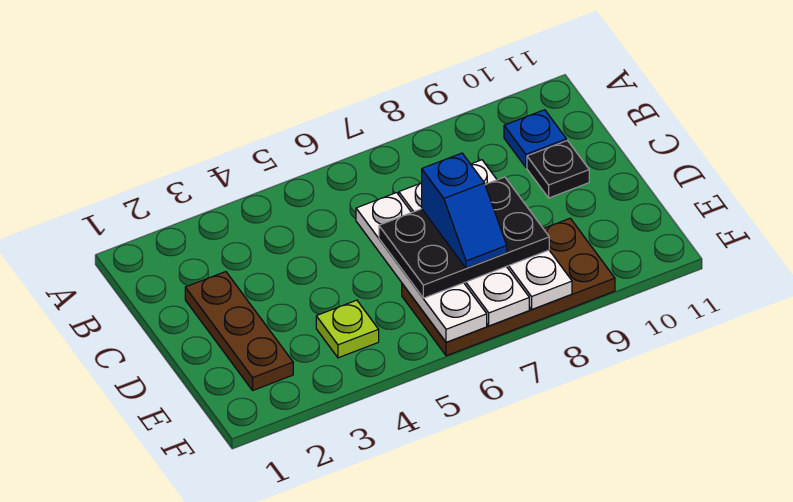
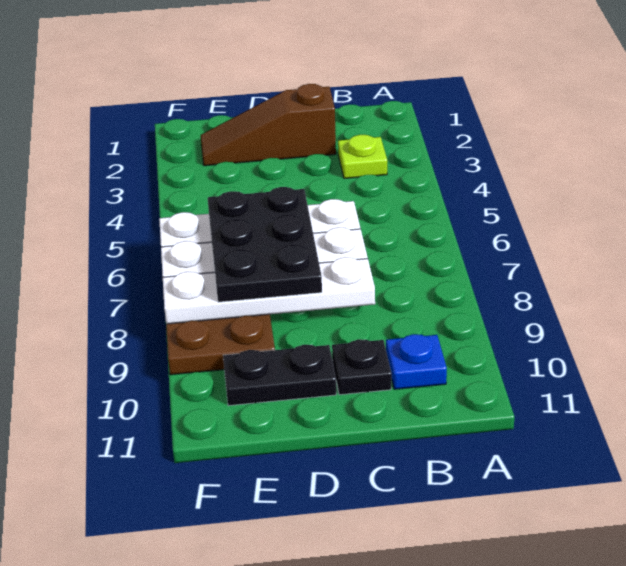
brown 1x3 plate [185,272,293,390] -> brown 1x3 slope [201,84,336,166]
blue 1x2 slope [422,153,507,268] -> none
none -> black 1x2 plate [223,345,336,406]
lime 1x1 plate [316,300,379,358] -> lime 1x1 plate moved to [338,135,387,179]

